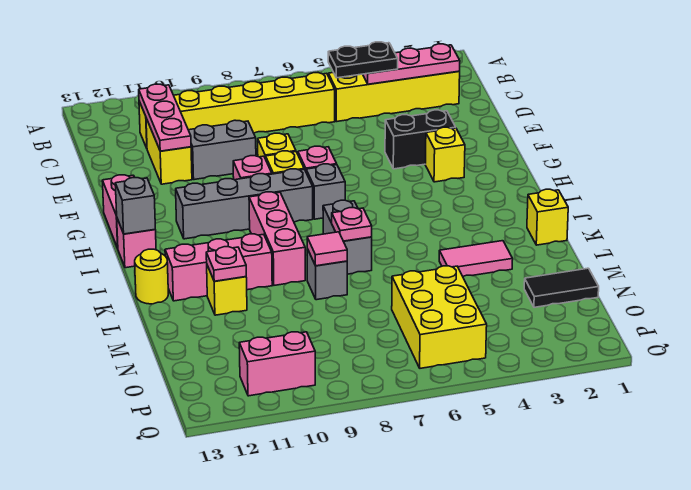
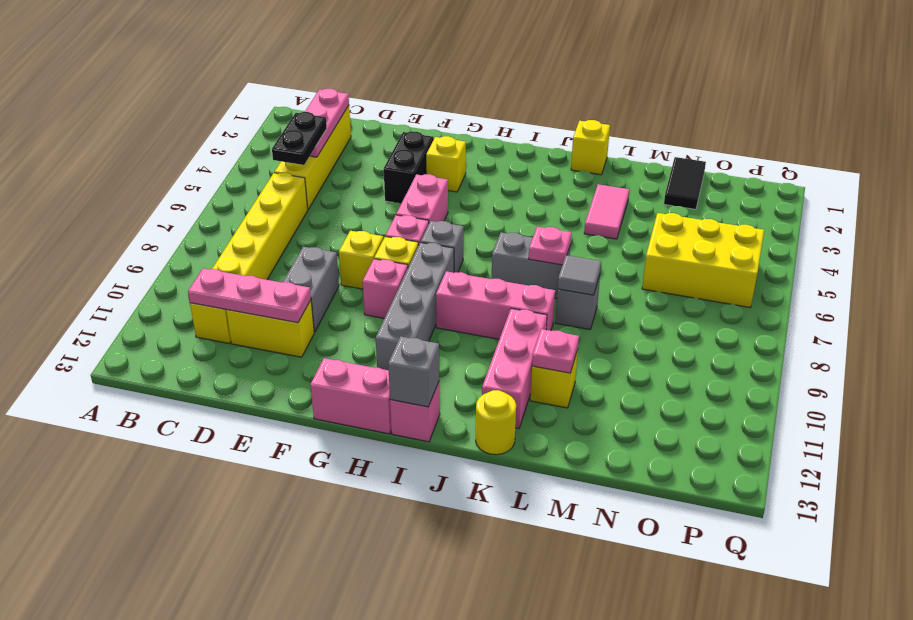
pink 1x1 tile [307,232,347,266] -> grey 1x1 tile [558,255,601,295]
pink 1x2 brick [239,332,315,396] -> pink 1x2 brick moved to [396,174,448,222]

